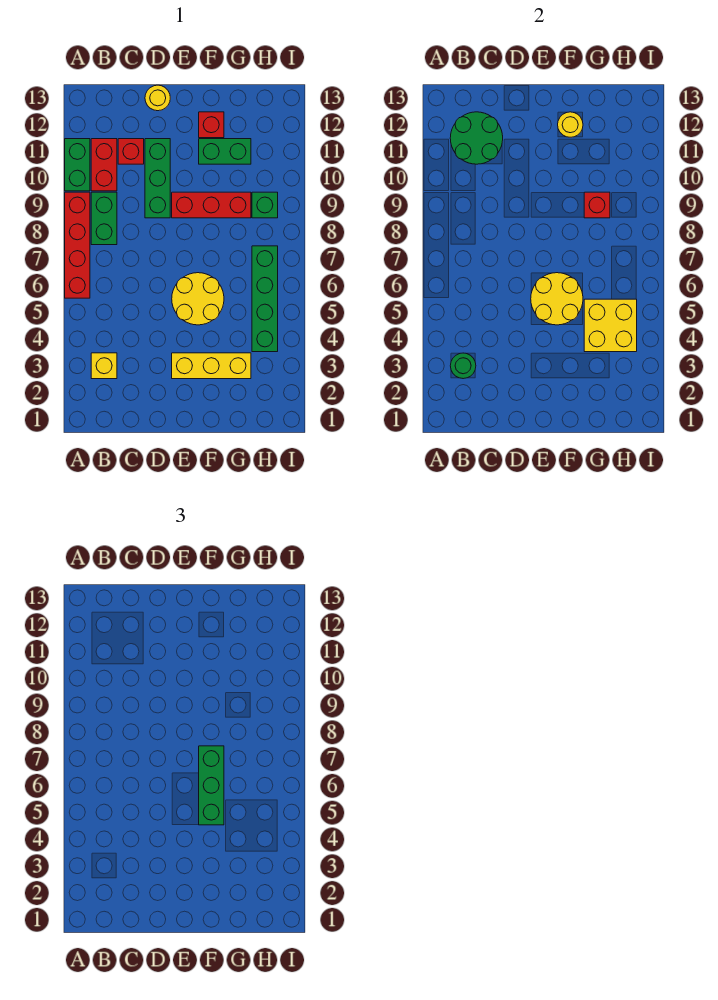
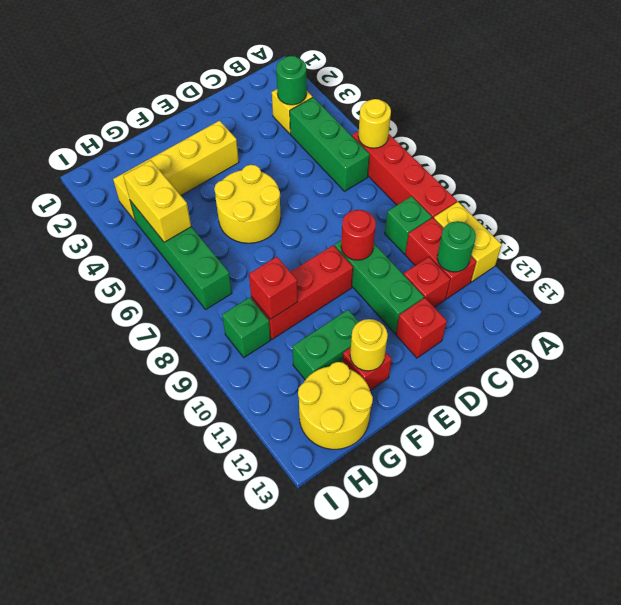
green 1x2 brick [65,139,90,191] -> yellow 1x2 brick [434,202,502,282]
green 1x2 brick [91,192,117,245] -> green 1x1 brick [385,196,432,254]
green 2x2 round brick [450,112,503,164] -> green 1x1 round brick [437,221,476,272]
none -> red 1x1 round brick [341,210,376,260]
none -> red 1x1 brick [396,298,447,358]
yellow 1x1 round brick [145,85,170,111] -> yellow 1x1 round brick moved to [358,99,391,148]
yellow 1x3 brick [172,353,251,379] -> yellow 1x4 brick [113,121,239,222]
yellow 2x2 round brick [531,273,583,325] -> yellow 2x2 round brick moved to [298,362,373,449]
green 1x3 brick [199,746,224,825] -> green 1x3 brick moved to [290,97,370,191]
yellow 2x2 brick [584,299,637,352] -> yellow 1x2 brick [123,160,191,242]

